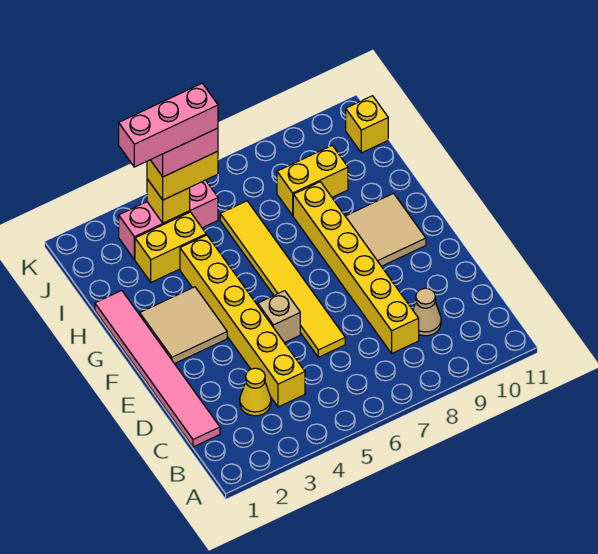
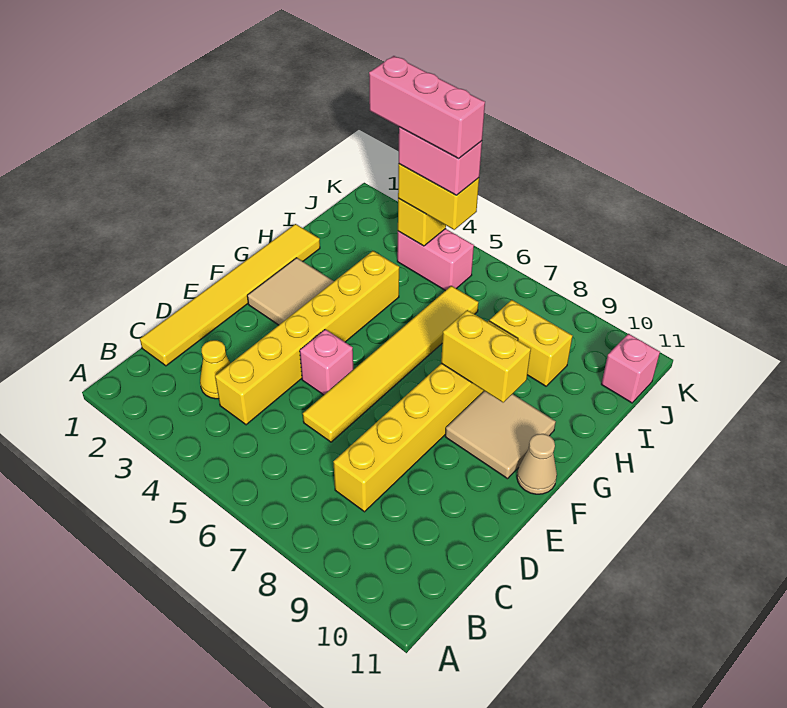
pink 1x6 tile [95,291,220,447] -> yellow 1x6 tile [140,224,320,366]
tan 1x1 cone [413,288,441,336] -> tan 1x1 cone moved to [517,434,557,494]
tan 1x1 brick [258,291,300,343] -> pink 1x1 brick [300,329,353,395]
yellow 1x2 brick [135,212,206,282] -> yellow 1x2 brick moved to [441,310,531,402]
pink 1x3 brick [119,180,218,260] -> pink 1x2 brick [397,229,474,291]
yellow 1x1 brick [346,96,388,153] -> pink 1x1 brick [601,334,660,403]

